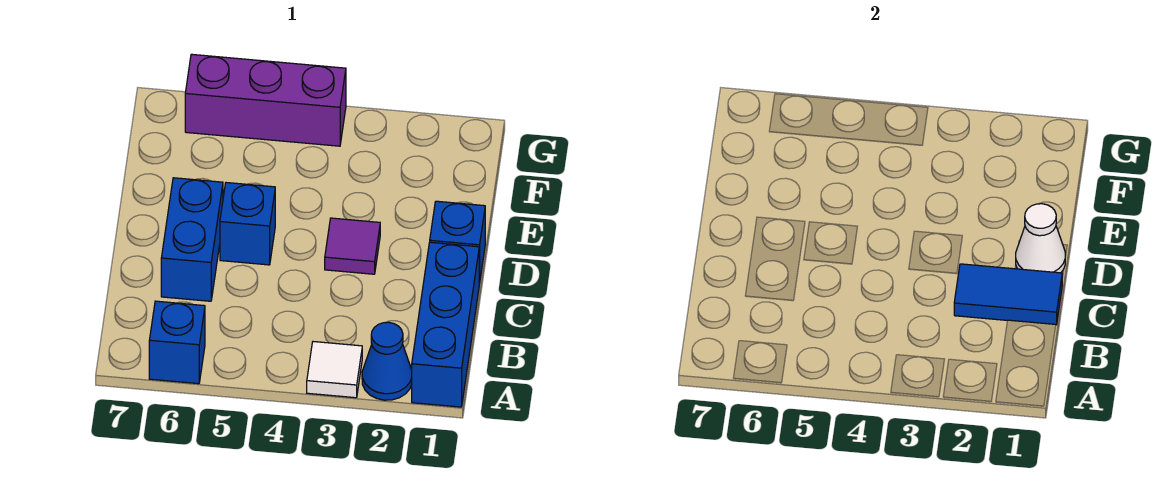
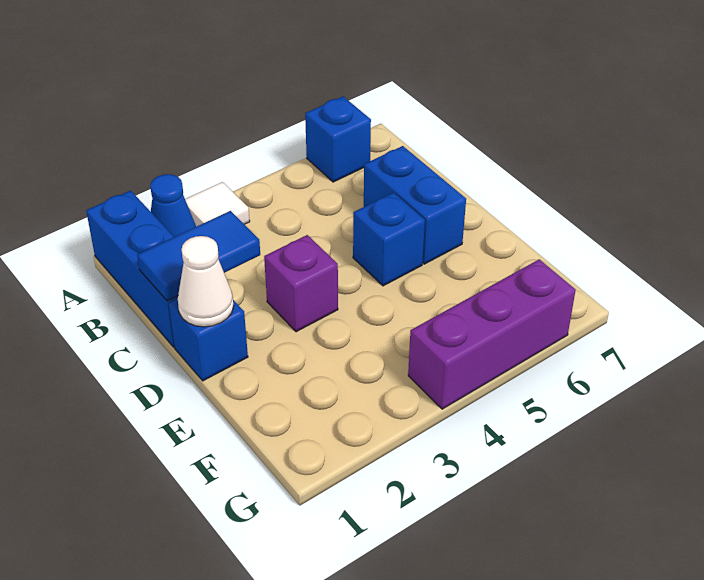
purple 1x1 tile [325,218,380,274] -> purple 1x1 brick [264,235,338,332]

